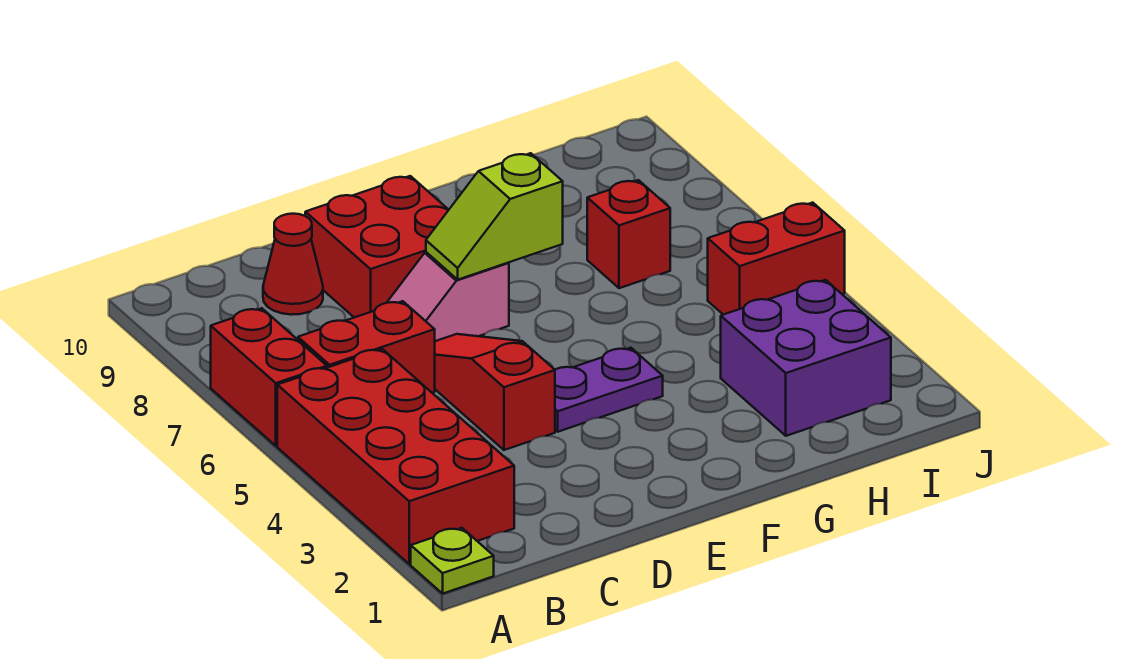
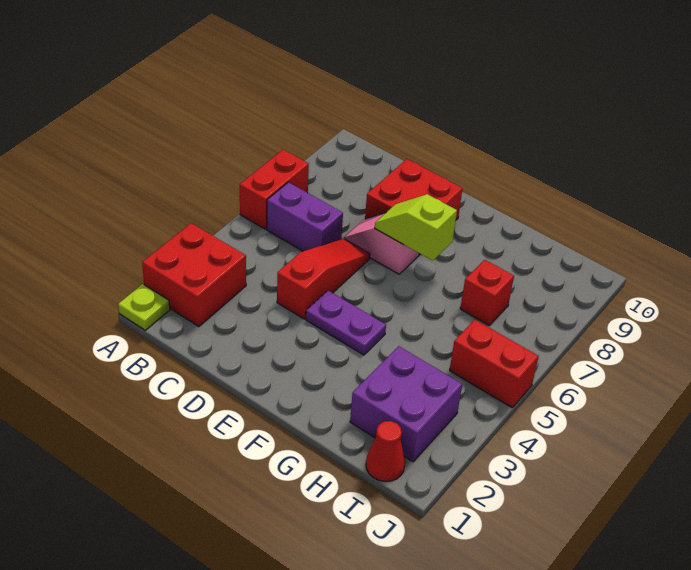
red 2x4 brick [277,349,514,564] -> red 2x2 brick [142,223,246,326]
red 1x2 brick [298,301,435,393] -> purple 1x2 brick [267,182,343,251]
red 1x1 cone [263,214,323,315] -> red 1x1 cone moved to [366,421,405,482]

